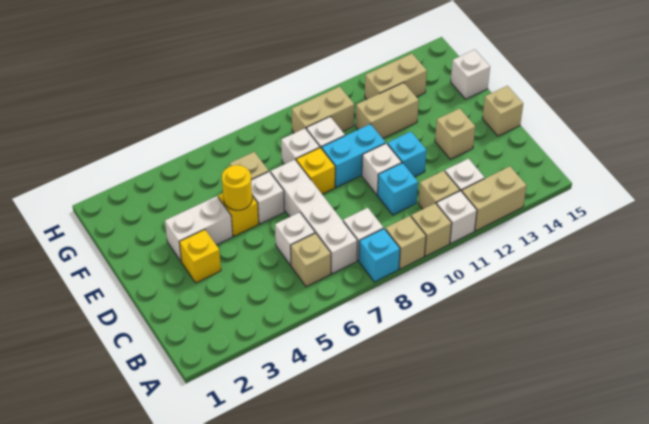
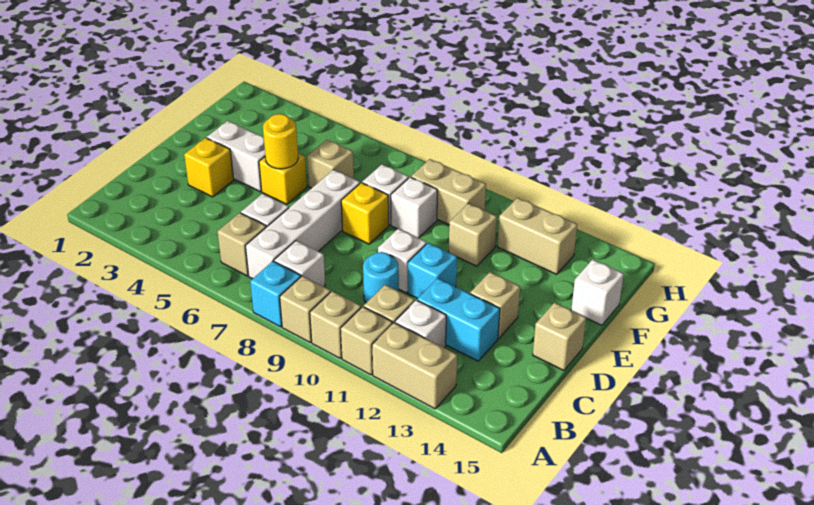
white 1x1 brick [437,191,477,243] -> tan 1x1 brick [341,307,392,375]
cyan 1x1 brick [378,163,418,215] -> cyan 1x1 round brick [363,252,399,303]
white 1x1 brick [251,172,284,224] -> none
cyan 1x2 brick [322,124,386,187] -> cyan 1x2 brick moved to [417,278,500,361]
tan 1x2 brick [356,83,419,138] -> tan 1x1 brick [449,203,497,266]

